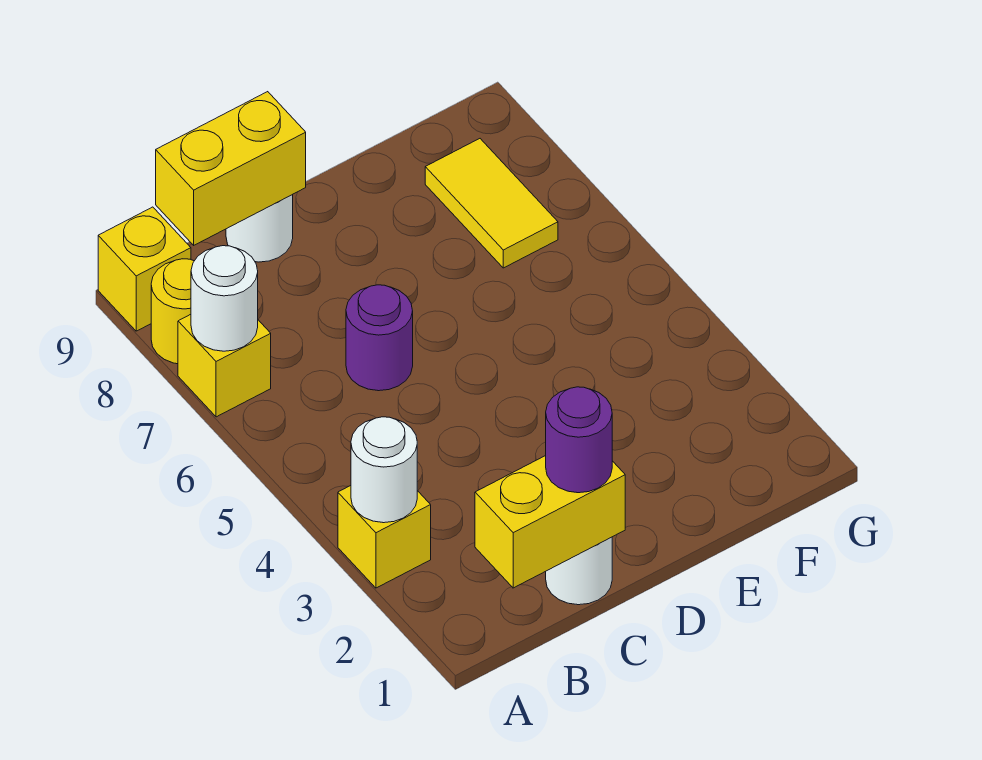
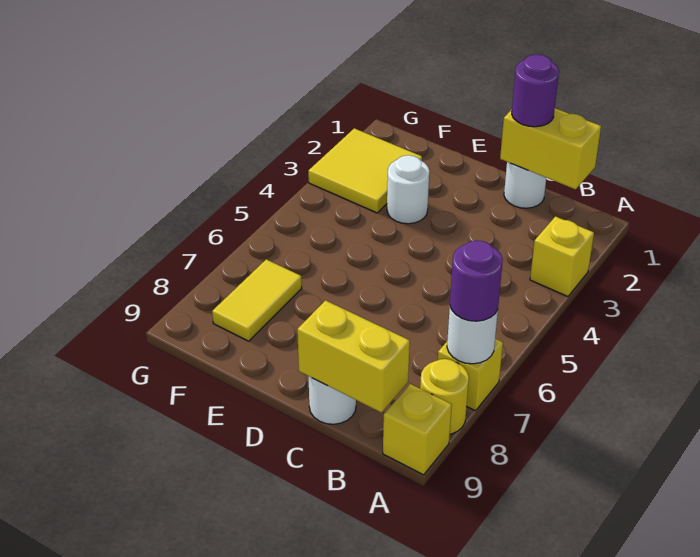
white 1x1 round brick [351,417,417,523] -> white 1x1 round brick moved to [387,155,429,224]
purple 1x1 round brick [346,285,413,391] -> purple 1x1 round brick moved to [450,241,503,321]
none -> yellow 2x2 tile [308,128,422,213]

